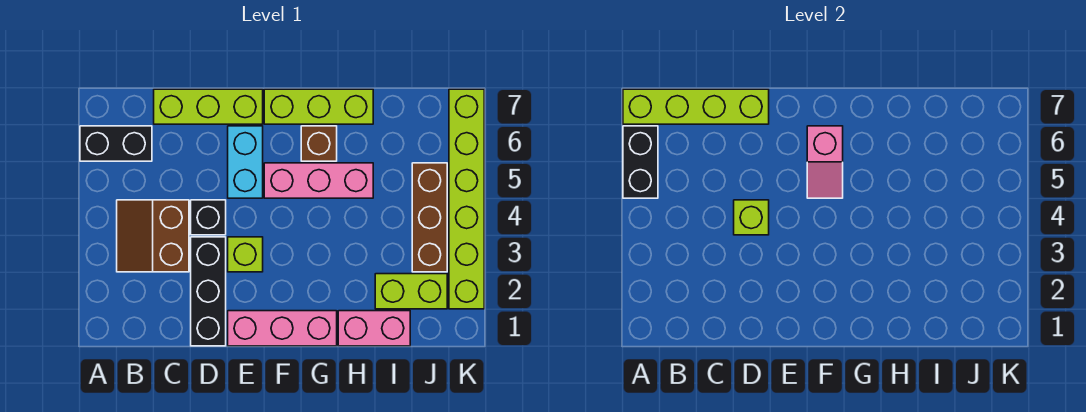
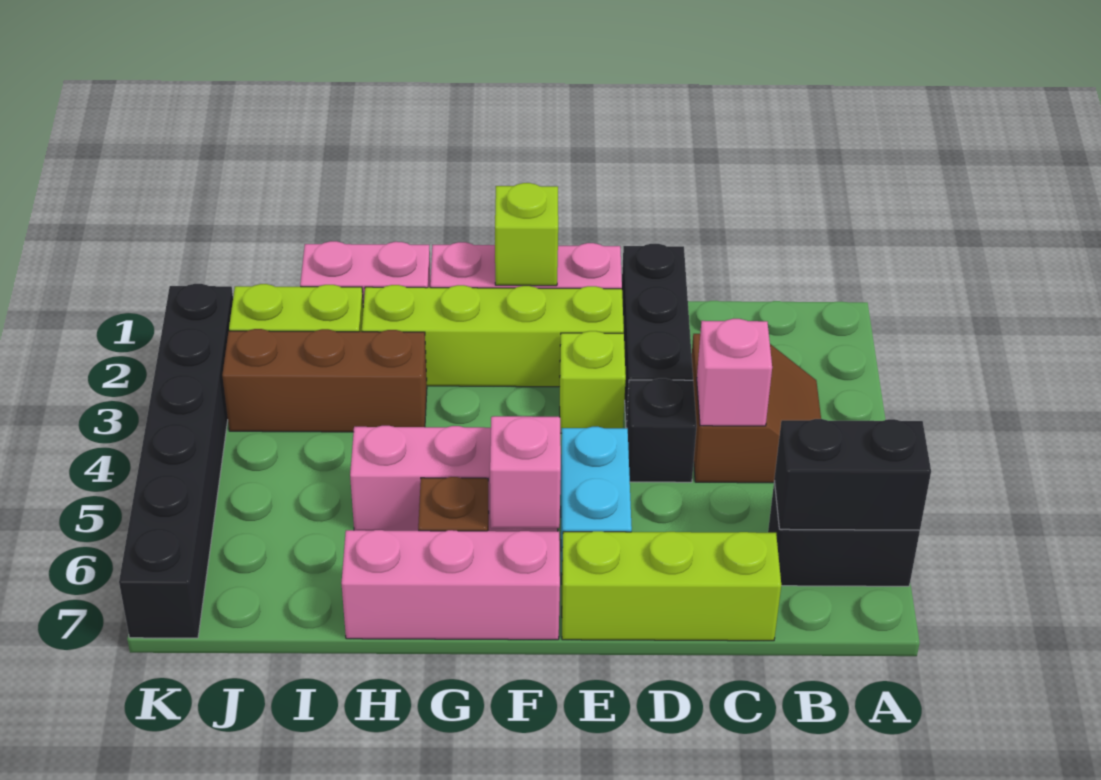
black 1x2 brick [623,126,658,198] -> black 1x2 brick turned to [774,419,931,530]
lime 1x4 brick [623,89,769,124] -> lime 1x4 brick moved to [362,285,624,387]
none -> pink 1x1 brick [697,319,772,426]
lime 1x1 brick [734,200,769,235] -> lime 1x1 brick moved to [495,183,558,286]
lime 1x3 brick [264,89,373,124] -> pink 1x3 brick [341,530,560,640]
brown 1x3 brick [412,163,447,272] -> brown 1x3 brick turned to [222,329,427,432]
lime 1x6 brick [449,89,484,309] -> black 1x6 brick [119,284,233,638]

